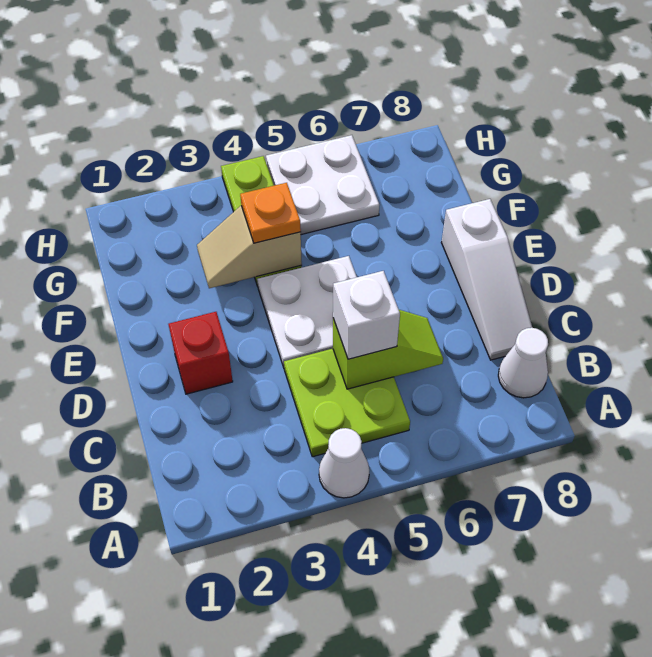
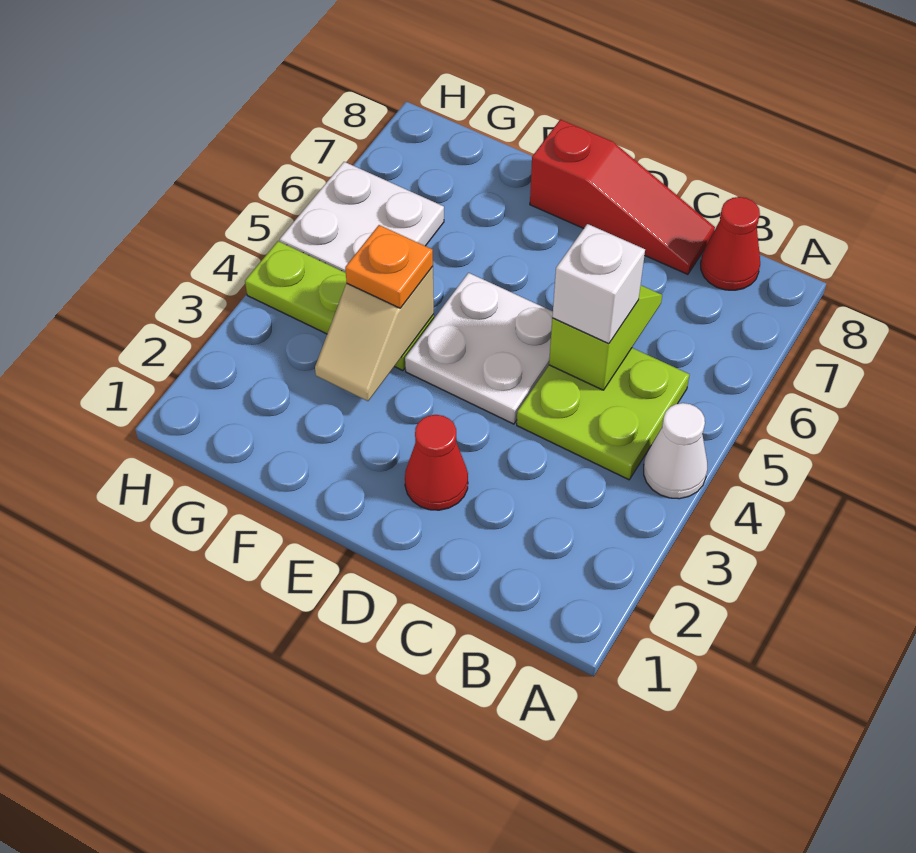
white 1x1 cone [498,328,548,398] -> red 1x1 cone [701,197,760,290]
white 1x3 slope [441,199,532,360] -> red 1x3 slope [530,119,715,274]
red 1x1 brick [168,312,233,394] -> red 1x1 cone [405,415,468,510]

